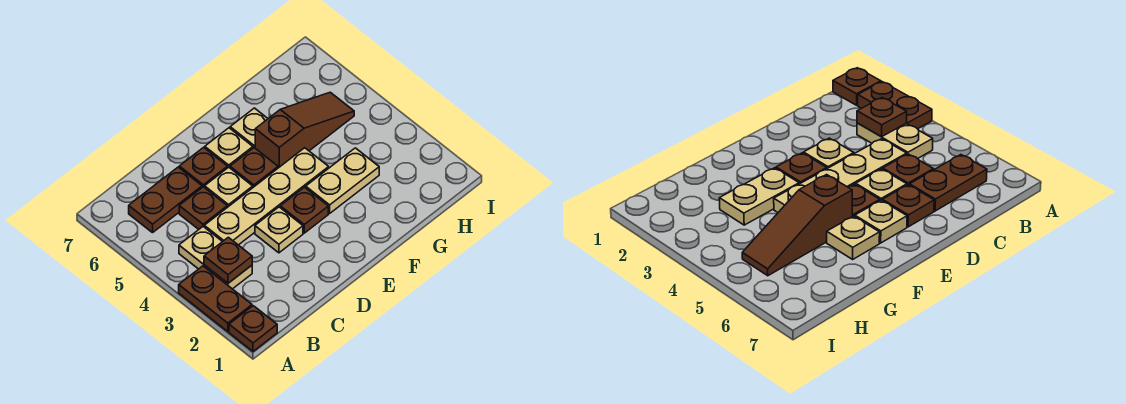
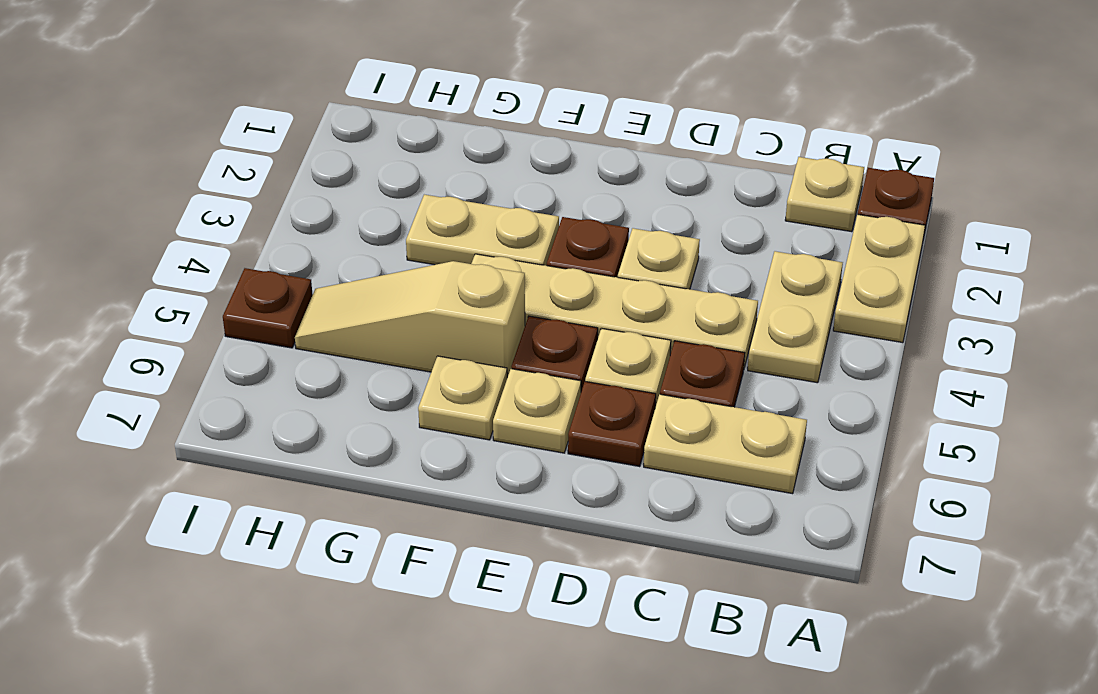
brown 1x2 plate [179,266,252,332] -> tan 1x2 plate [833,214,925,343]
none -> tan 1x1 plate [785,157,864,232]
brown 1x1 plate [204,237,252,283] -> brown 1x1 plate moved to [223,268,313,348]
brown 1x2 plate [129,167,202,233] -> tan 1x2 plate [644,394,807,494]
brown 1x3 slope [255,92,354,168] -> tan 1x3 slope [295,261,525,377]

